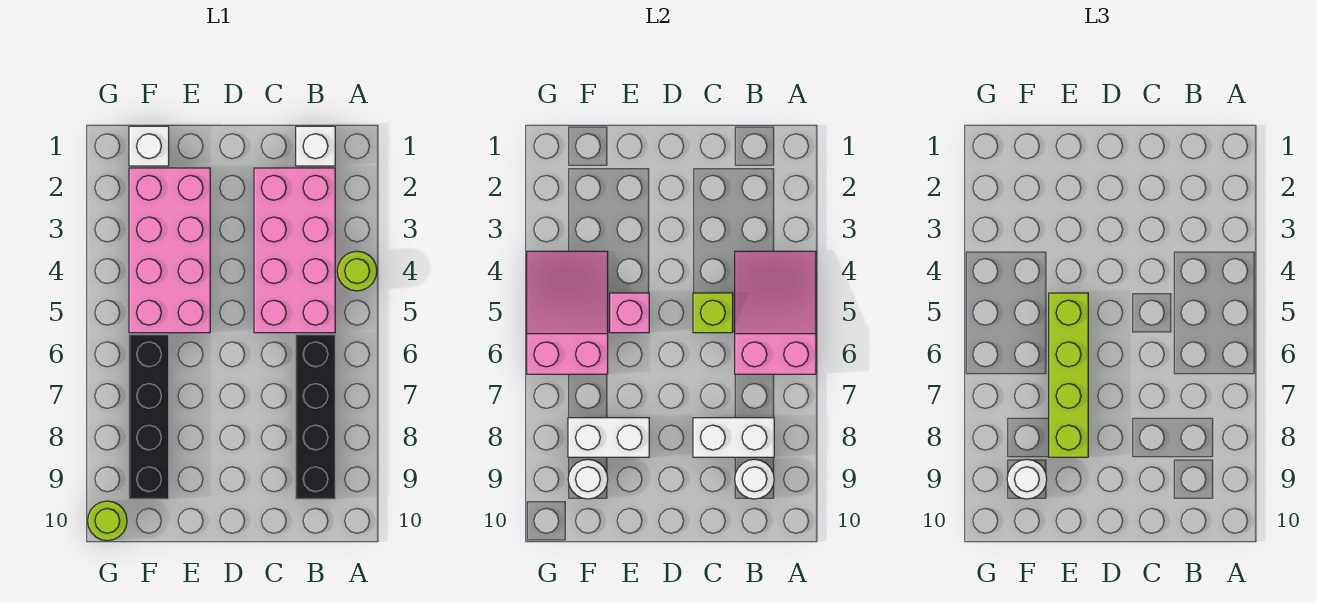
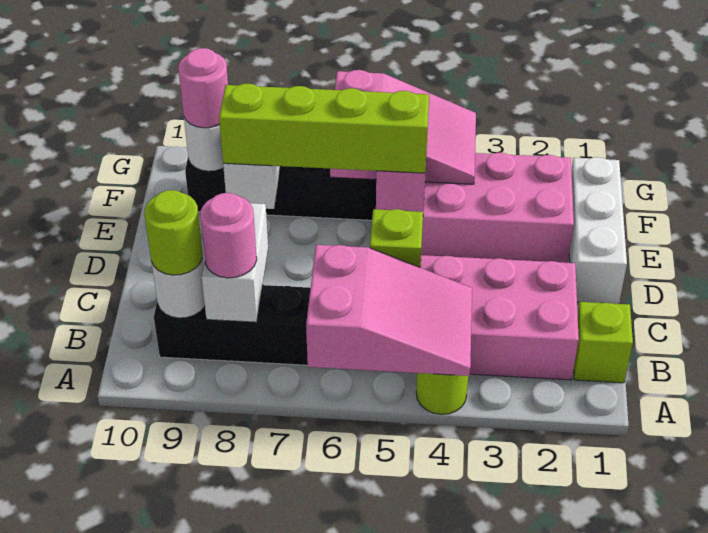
white 1x1 brick [296,126,335,166] -> lime 1x1 brick [574,302,633,383]
none -> pink 1x1 round brick [200,193,257,278]
white 1x1 brick [129,126,169,166] -> white 1x3 brick [569,157,627,304]
white 1x1 round brick [1007,460,1047,499] -> pink 1x1 round brick [178,48,228,128]
lime 1x1 round brick [88,501,127,541] -> lime 1x1 round brick moved to [145,190,203,275]

